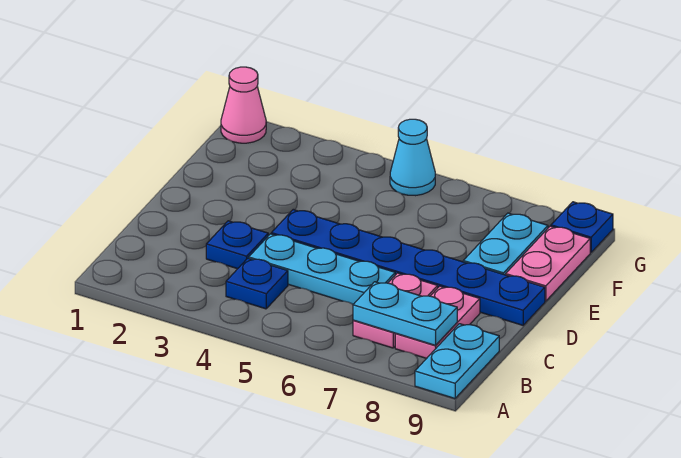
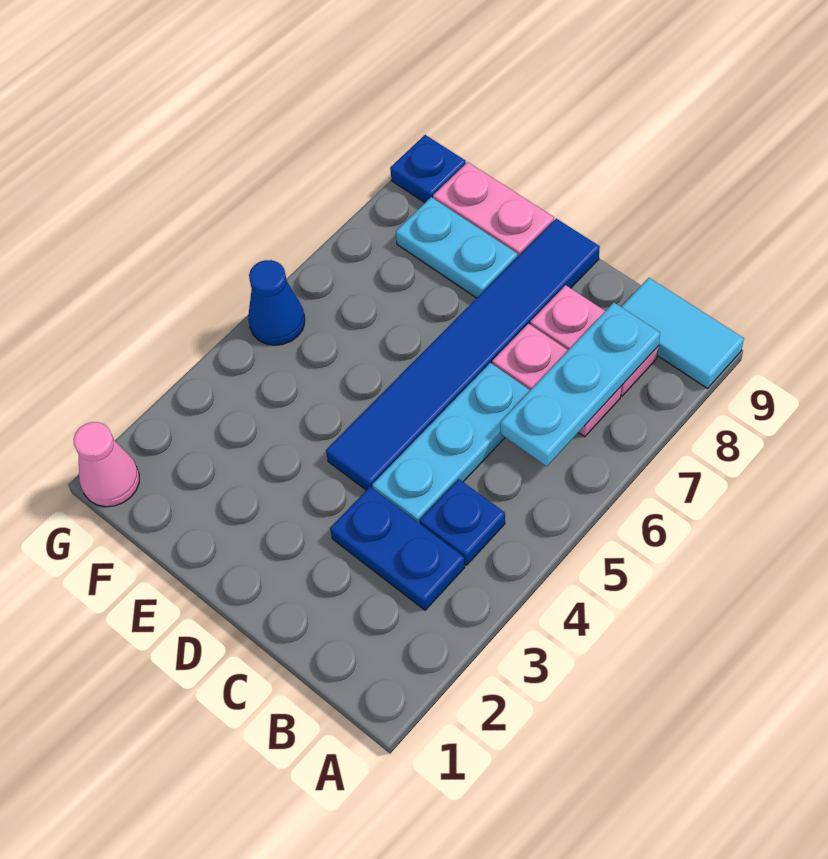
cyan 1x2 plate [415,324,499,398] -> cyan 1x2 tile [621,278,744,388]
cyan 1x2 plate [353,282,457,345] -> cyan 1x3 plate [500,303,660,466]
blue 1x1 plate [206,221,268,269] -> blue 1x2 plate [330,487,465,610]
blue 1x6 plate [271,210,545,325] -> blue 1x6 tile [326,219,600,490]
cyan 1x1 cone [390,119,435,196] -> blue 1x1 cone [248,260,305,345]

